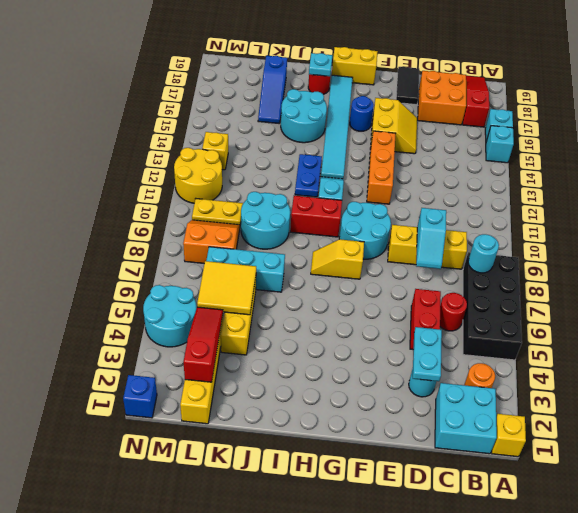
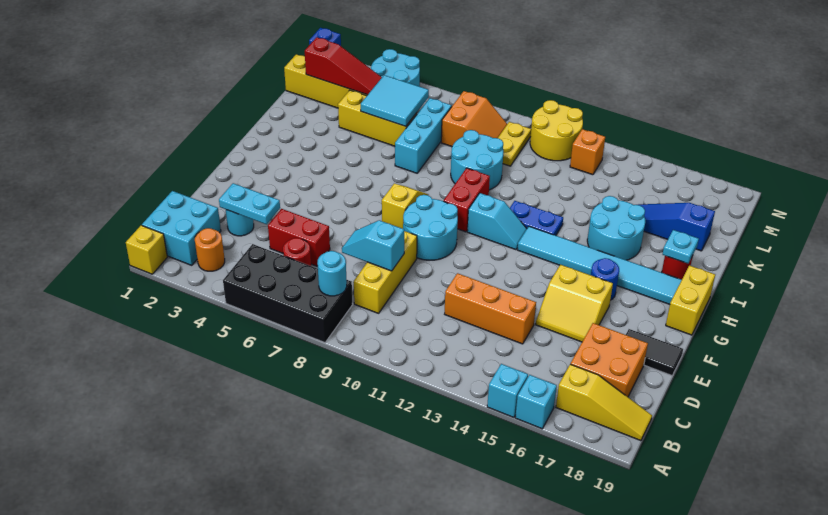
red 1x3 slope [463,76,489,127] -> yellow 1x3 slope [556,364,652,441]
orange 1x3 brick [367,131,396,204] -> orange 1x3 brick moved to [445,273,536,344]
yellow 2x2 tile [197,261,256,315] -> cyan 2x2 tile [361,75,429,126]
yellow 1x1 brick [202,132,228,170] -> orange 1x1 brick [570,129,605,175]

